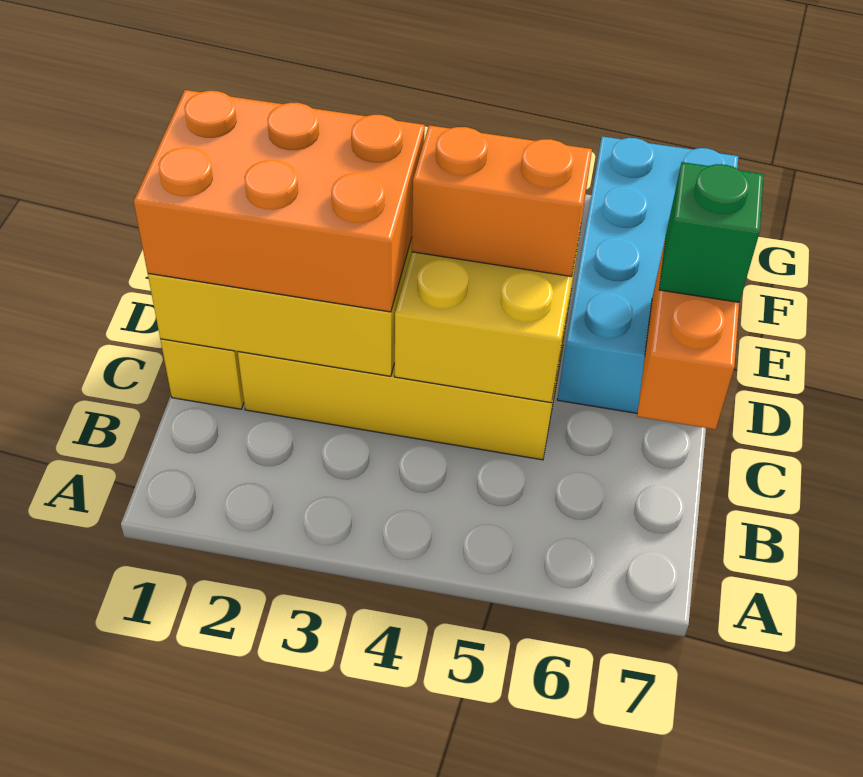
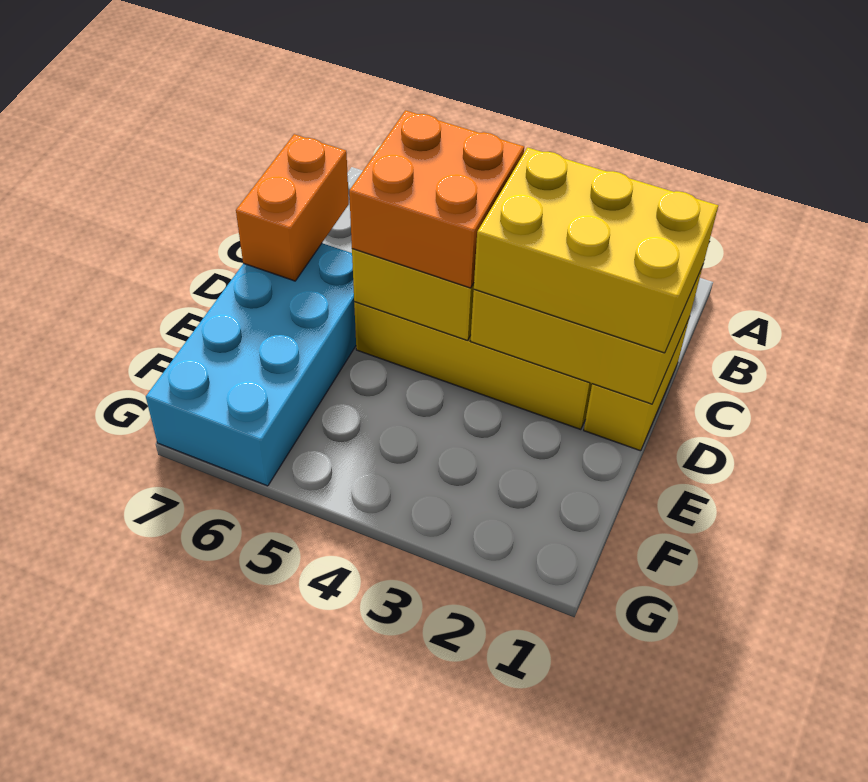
orange 2x3 brick [134,90,425,312] -> yellow 2x3 brick [474,147,718,353]
orange 1x2 brick [412,125,592,277] -> orange 2x2 brick [349,110,524,288]
green 1x1 brick [659,162,764,302] -> none

